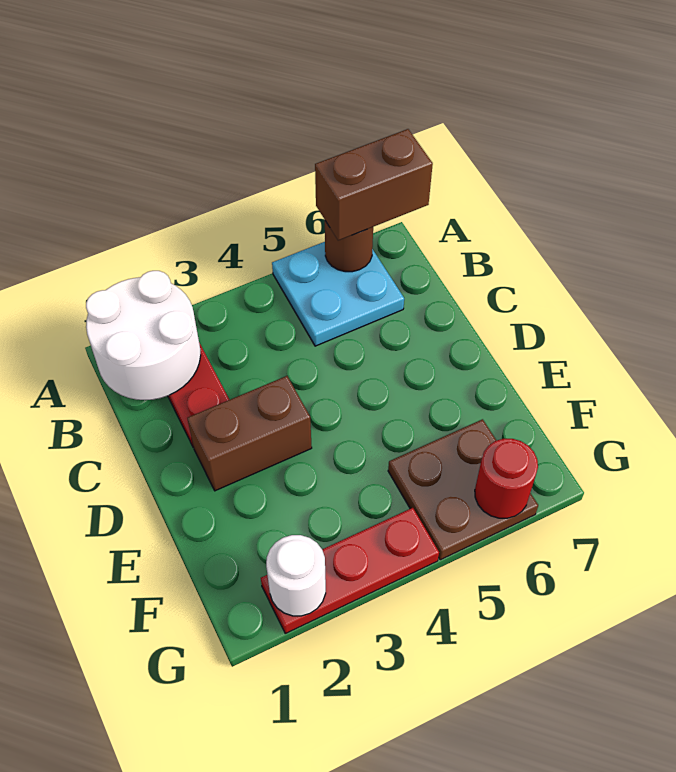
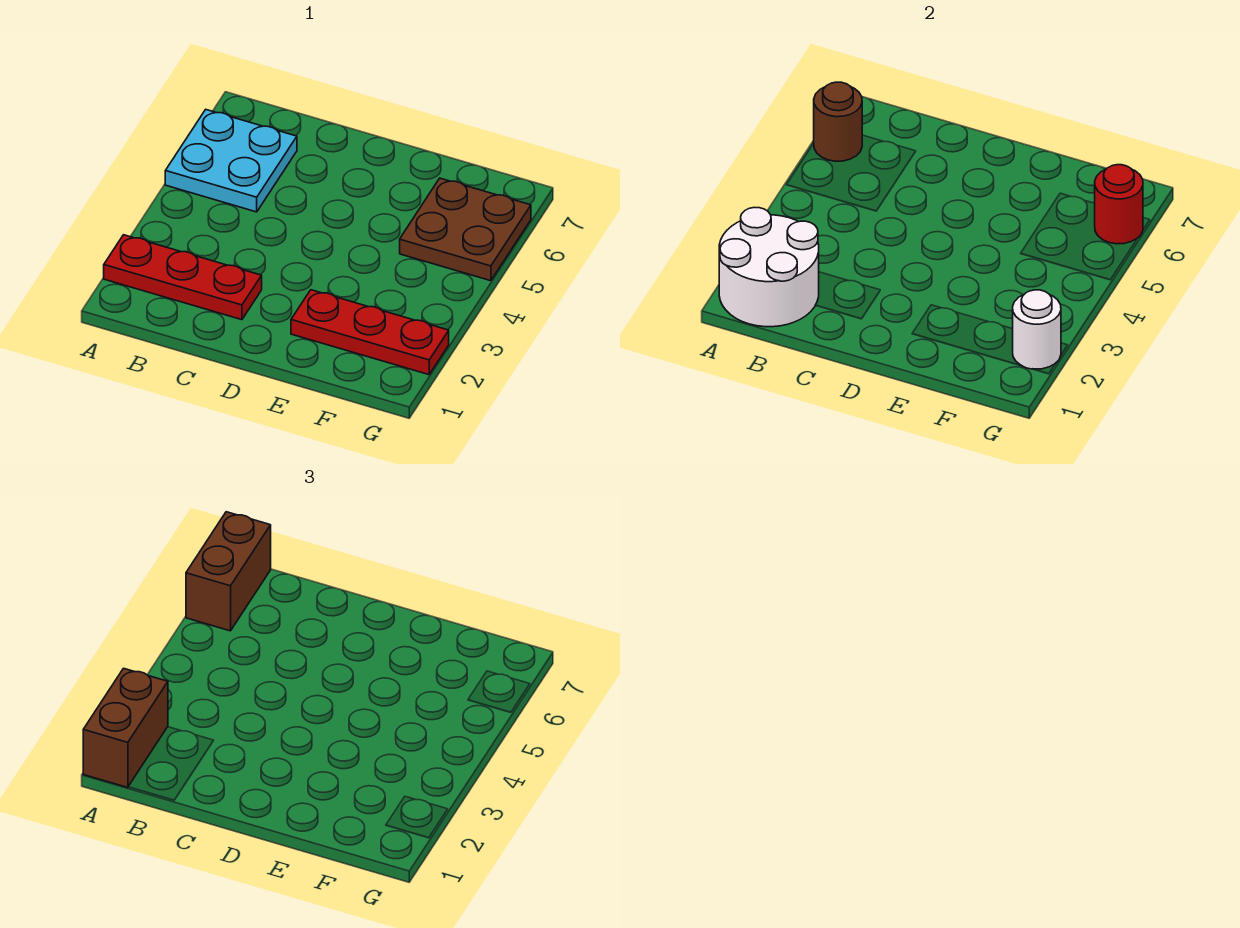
brown 1x2 brick [187,376,312,491] -> brown 1x2 brick moved to [83,668,168,788]
red 1x3 plate [261,508,439,633] -> red 1x3 plate turned to [291,290,449,375]

